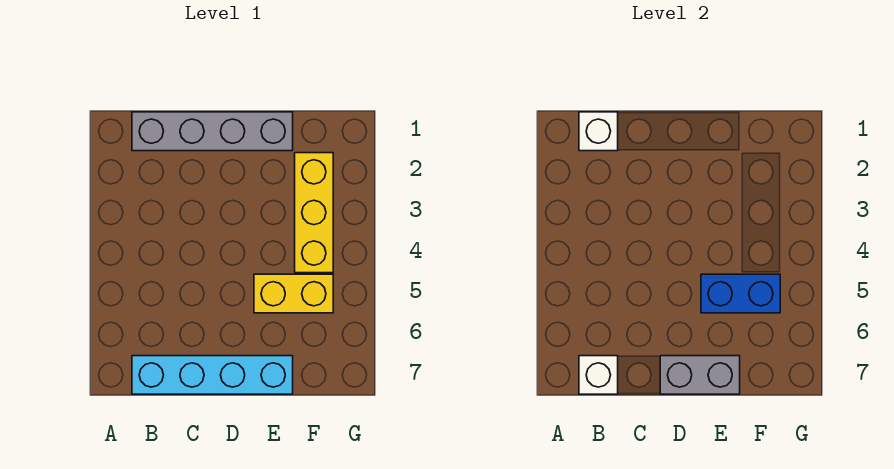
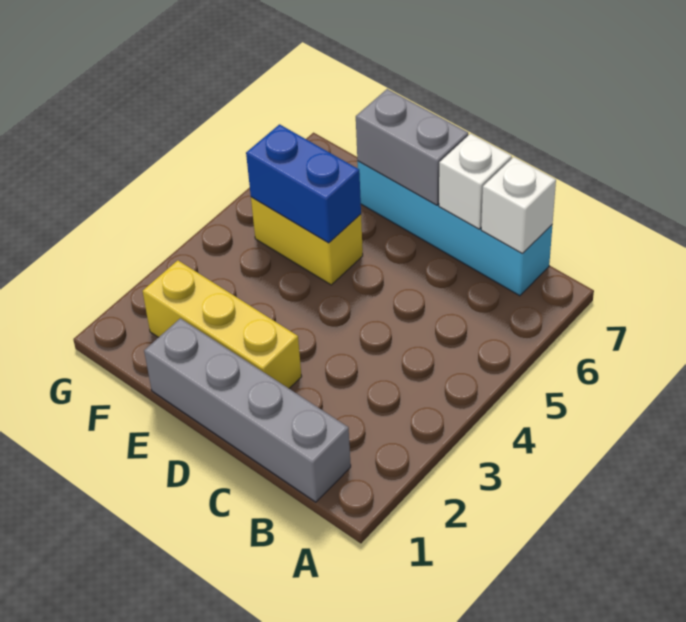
white 1x1 brick [579,112,618,151] -> white 1x1 brick moved to [439,134,512,229]
yellow 1x3 brick [295,153,333,273] -> yellow 1x3 brick turned to [143,260,302,388]

